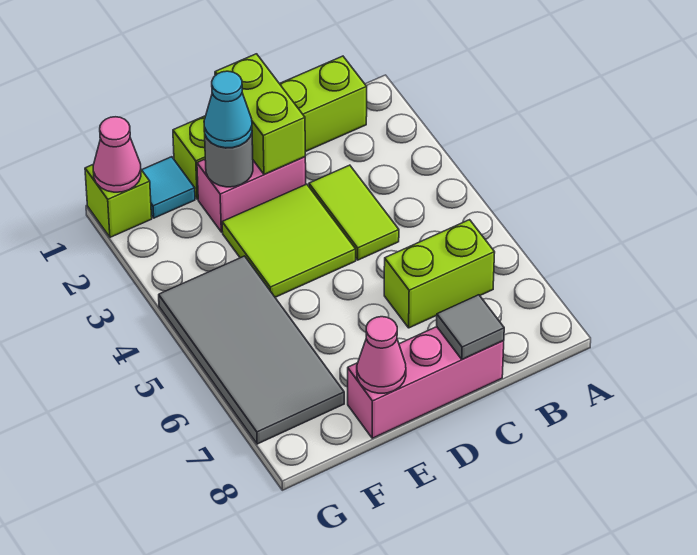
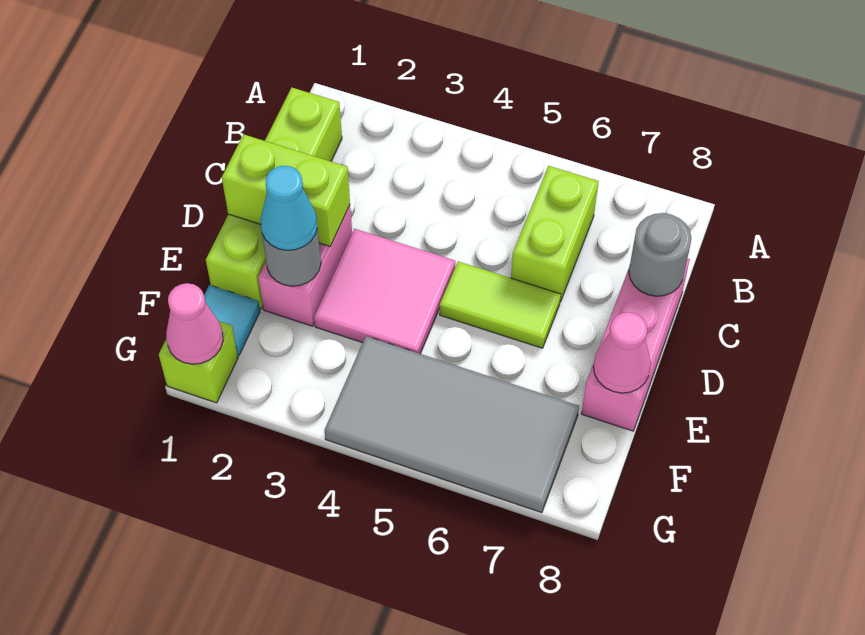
lime 1x2 tile [309,165,399,260] -> lime 1x2 tile moved to [440,262,561,348]
grey 1x1 tile [437,295,504,359] -> grey 1x1 round brick [629,213,691,296]
lime 2x2 tile [222,184,356,297] -> pink 2x2 tile [314,229,455,354]

